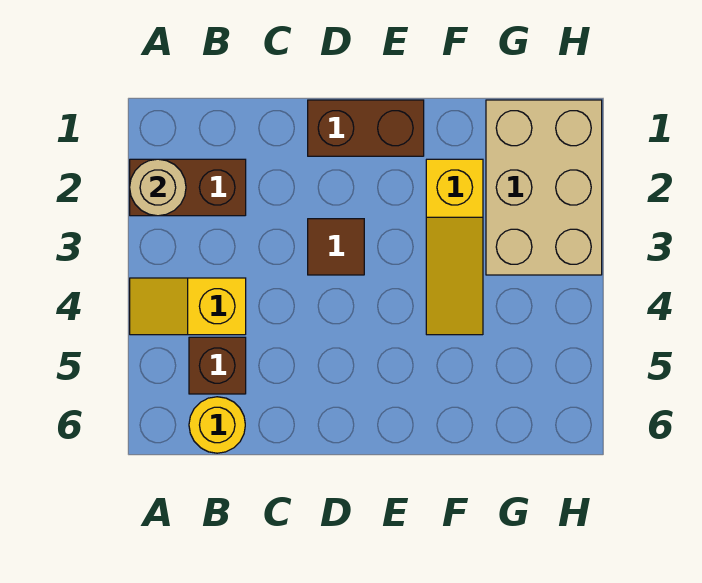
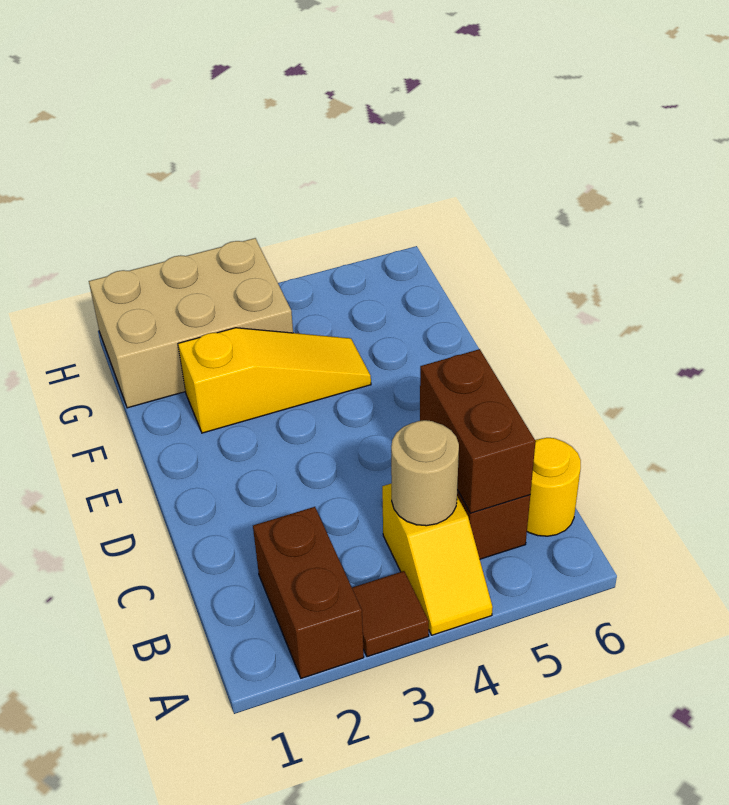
tan 1x1 round brick [130,159,186,216] -> tan 1x1 round brick moved to [391,420,459,526]
brown 1x2 brick [308,100,424,156] -> brown 1x2 brick moved to [420,349,536,513]
brown 1x1 tile [308,219,364,275] -> brown 1x1 tile moved to [352,571,429,657]

